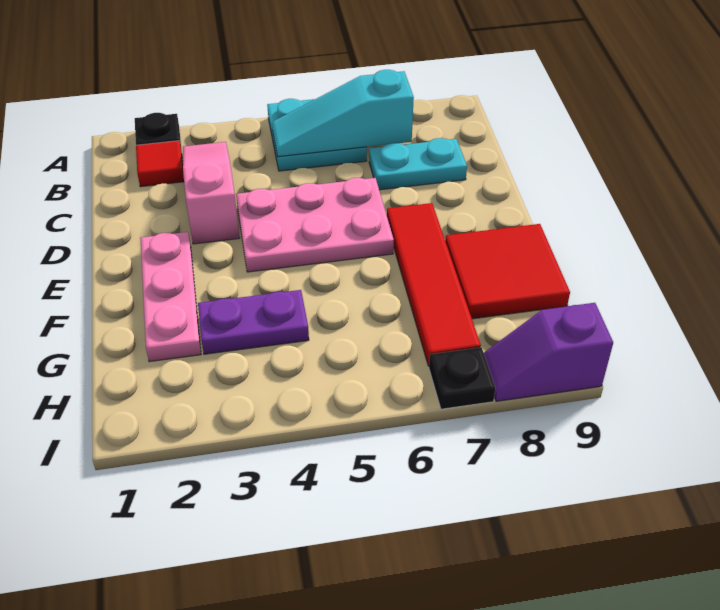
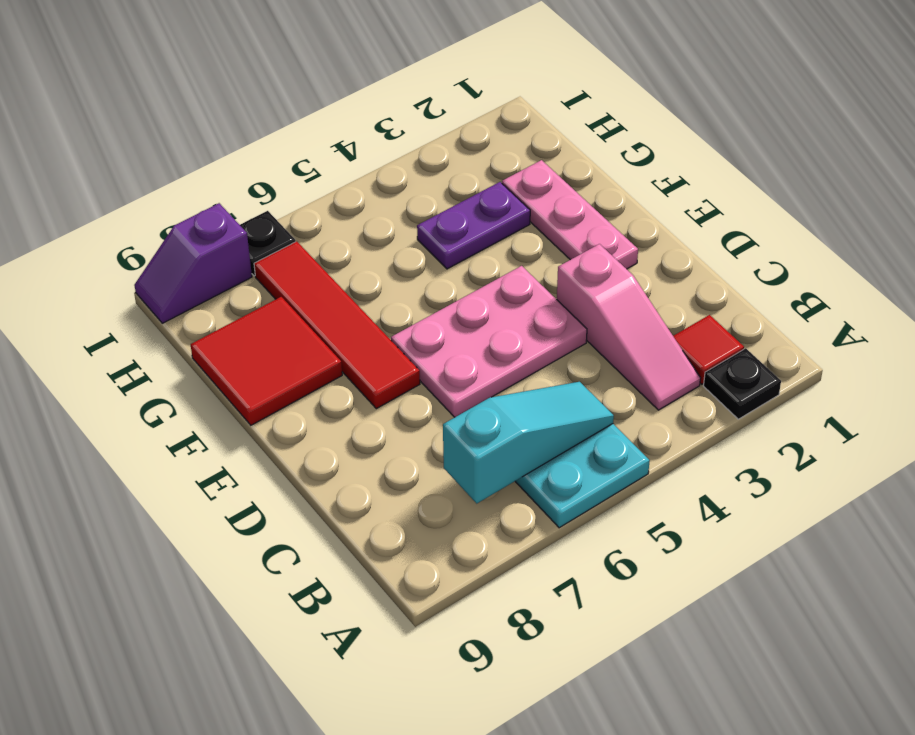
cyan 1x2 plate [369,138,467,190] -> none
purple 1x2 slope [484,303,613,401] -> purple 1x2 slope turned to [134,203,252,323]

